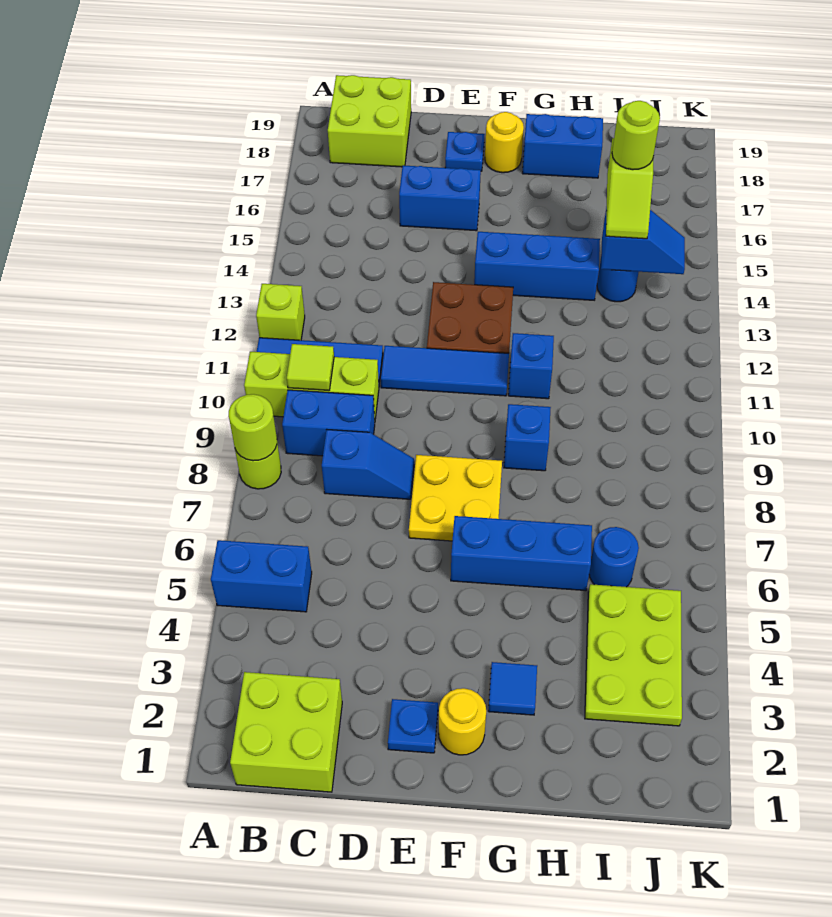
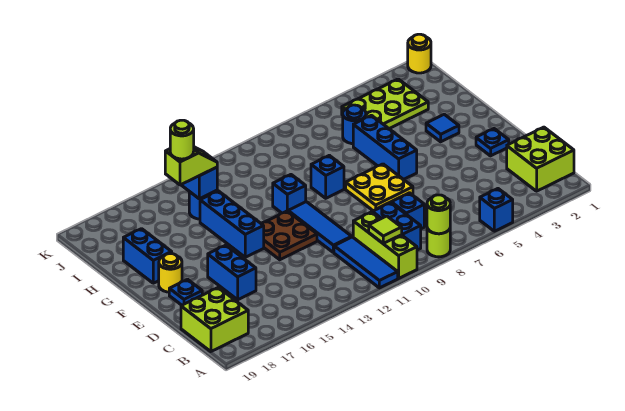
blue 1x2 brick [211,540,312,612] -> blue 1x1 brick [480,189,513,231]
lime 1x1 brick [256,284,305,340] -> none
yellow 1x1 round brick [439,688,486,755] -> yellow 1x1 round brick moved to [408,34,431,73]

